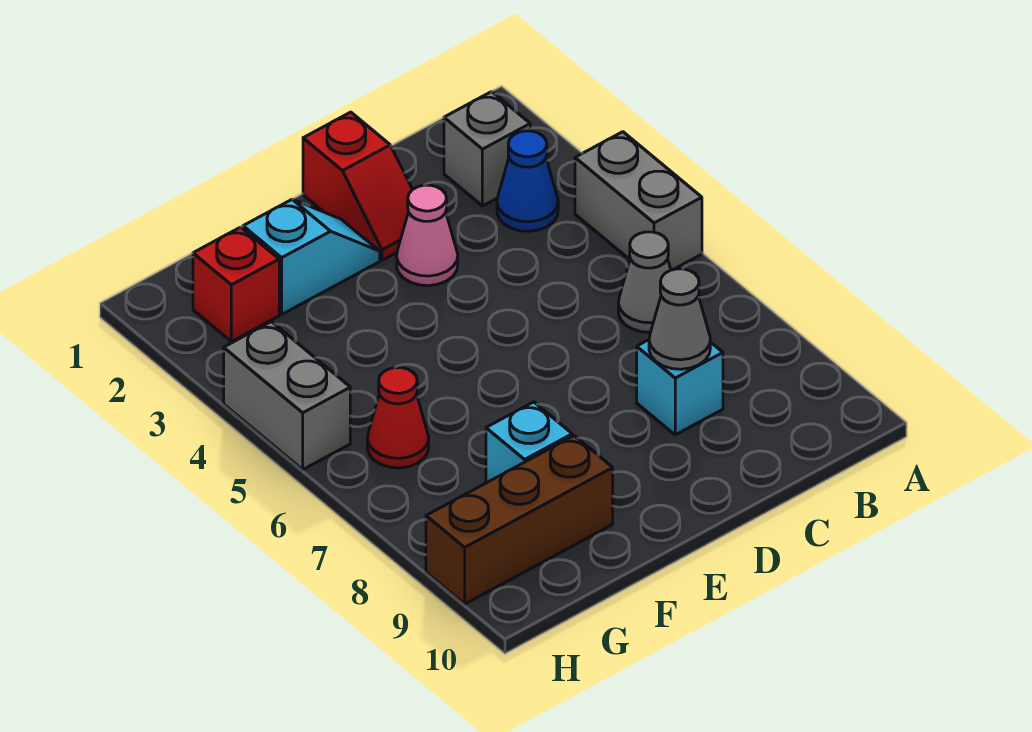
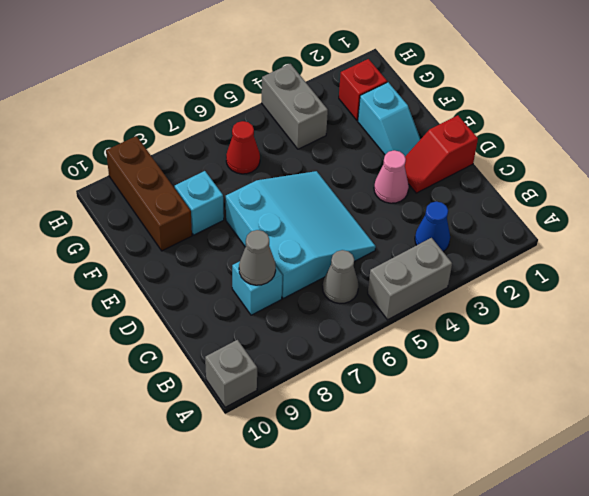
grey 1x1 brick [444,92,530,206] -> grey 1x1 brick moved to [205,340,257,407]
none -> cyan 3x3 slope [226,171,376,298]
grey 1x2 brick [224,322,350,469] -> grey 1x2 brick turned to [262,64,328,149]

